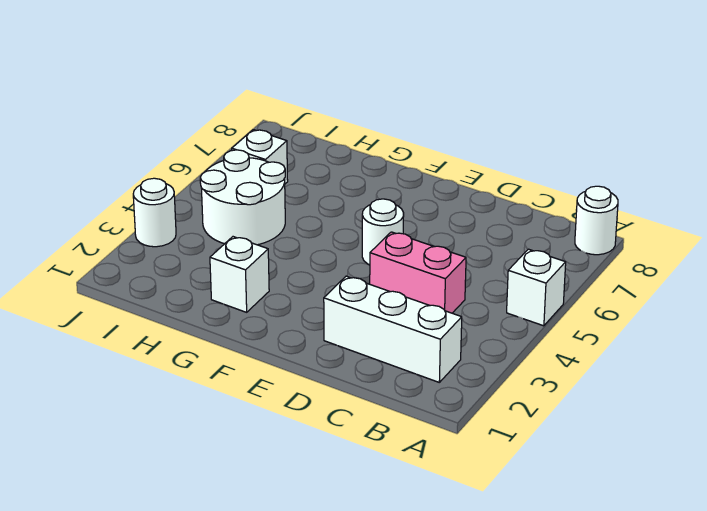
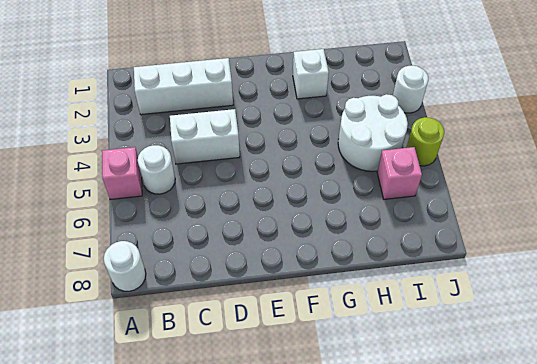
white 1x1 brick [507,249,566,326] -> pink 1x1 brick [102,147,142,200]
pink 1x2 brick [370,232,466,313] -> white 1x2 brick [170,109,240,164]
white 1x1 round brick [362,199,404,265] -> white 1x1 round brick moved to [138,145,175,194]
white 1x1 brick [232,130,288,184] -> pink 1x1 brick [377,147,422,199]
none -> lime 1x1 round brick [406,117,444,166]

